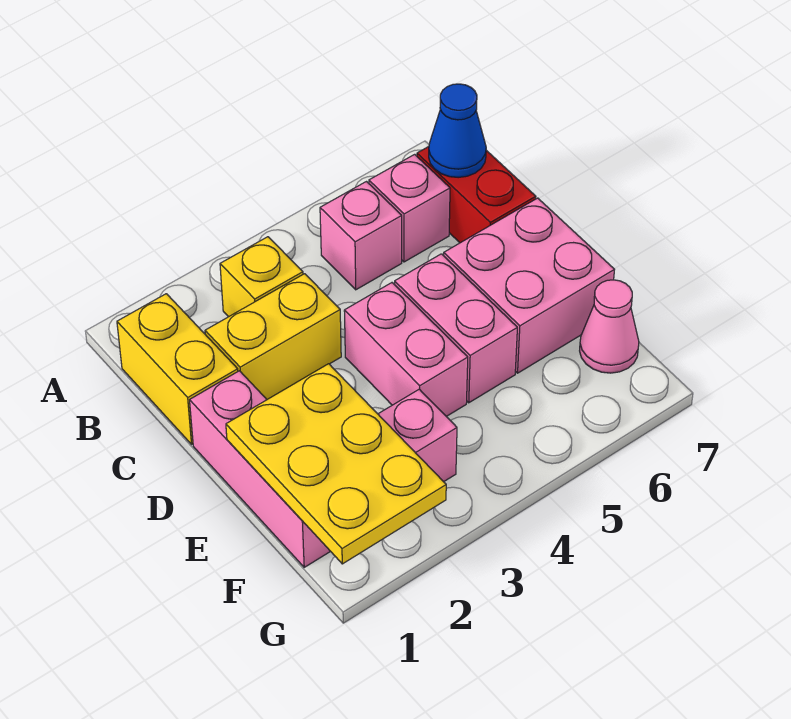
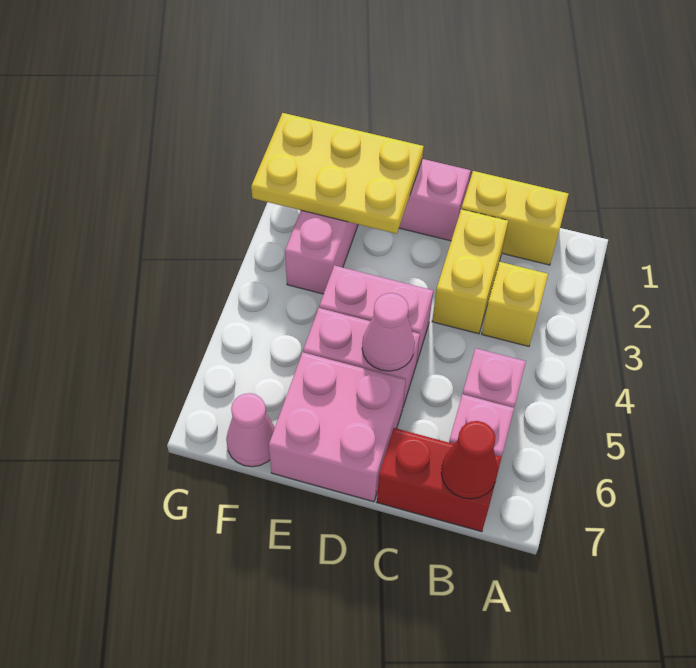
blue 1x1 cone [429,84,486,178] -> red 1x1 cone [441,421,498,499]
none -> pink 1x1 cone [362,293,415,371]

